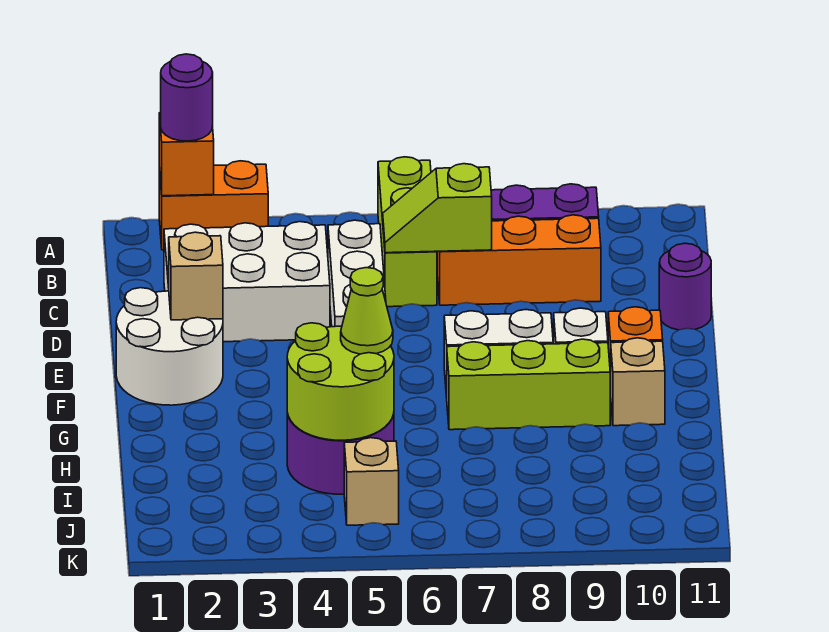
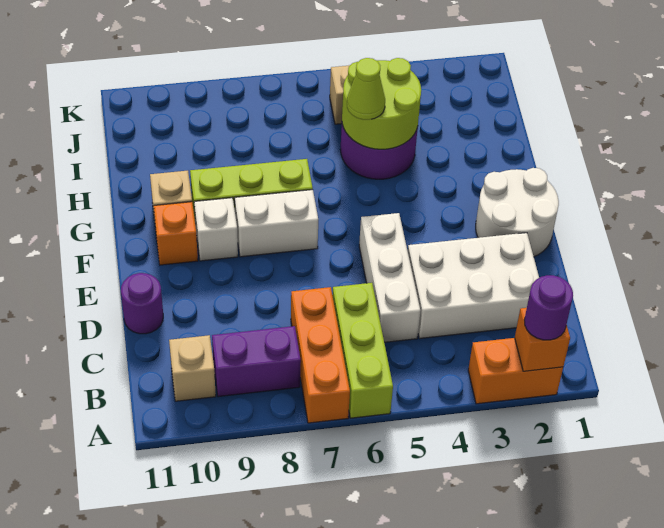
lime 1x2 slope [383,164,492,253] -> none
orange 1x3 brick [437,215,601,305] -> orange 1x3 brick turned to [291,287,350,423]
tan 1x1 brick [169,232,223,320] -> tan 1x1 brick moved to [169,335,216,401]

